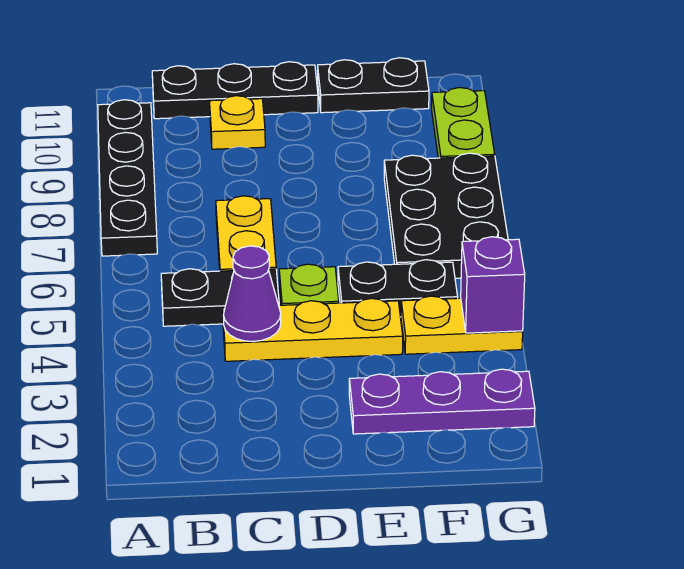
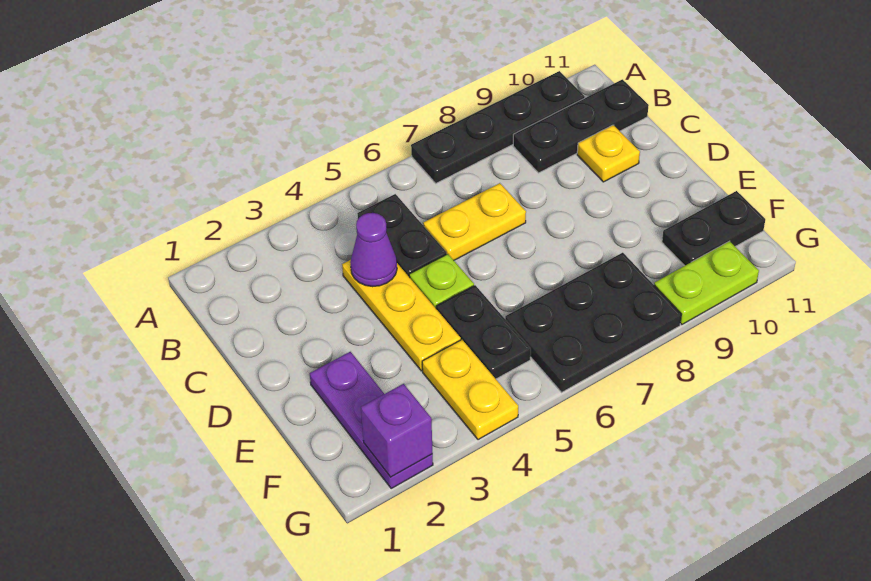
black 1x3 plate [152,62,318,119] -> black 1x3 plate turned to [513,79,649,173]
black 1x2 plate [318,58,429,113] -> black 1x2 plate turned to [662,191,765,266]
purple 1x1 brick [461,237,525,333] -> purple 1x1 brick moved to [361,384,433,477]

